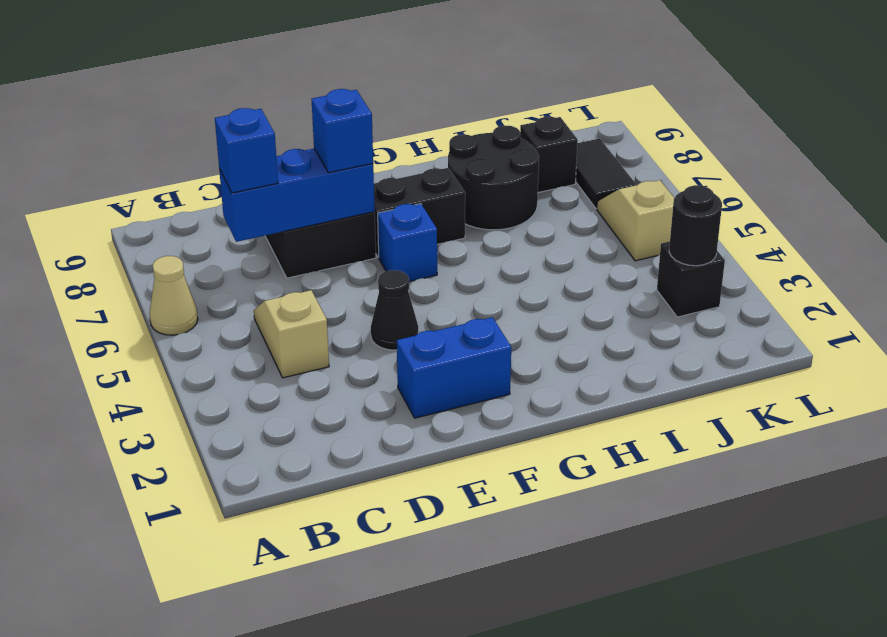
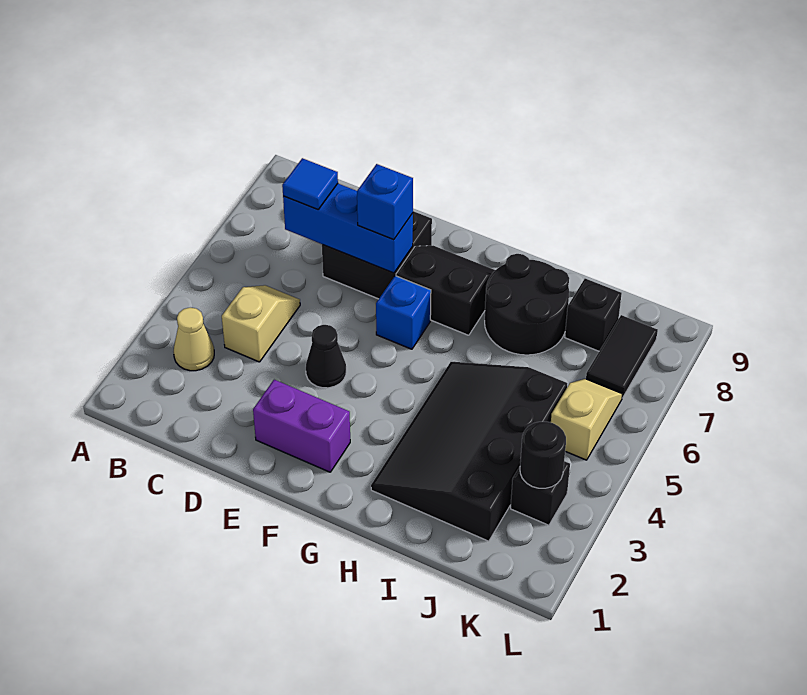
tan 1x1 cone [150,256,198,335] -> tan 1x1 cone moved to [174,308,214,371]
blue 1x1 brick [215,108,278,193] -> blue 1x1 tile [282,158,338,210]
blue 1x2 brick [397,317,511,418] -> purple 1x2 brick [253,380,350,472]
none -> black 3x4 slope [371,362,567,541]

